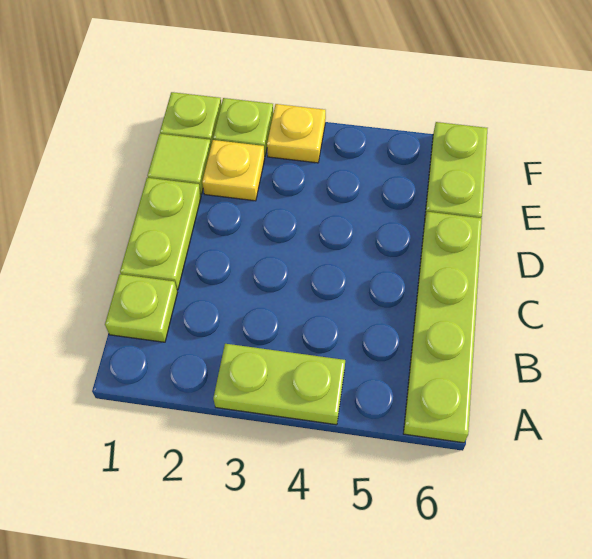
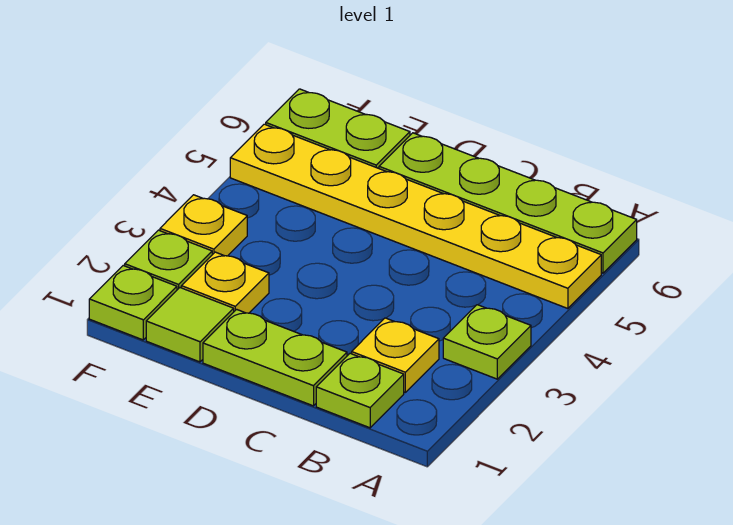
lime 1x2 plate [213,344,345,425] -> lime 1x1 plate [443,305,531,379]
none -> yellow 1x6 plate [230,124,601,309]
none -> yellow 1x1 plate [352,318,439,392]

